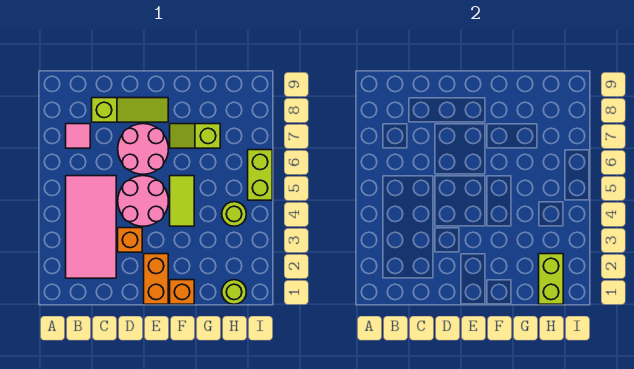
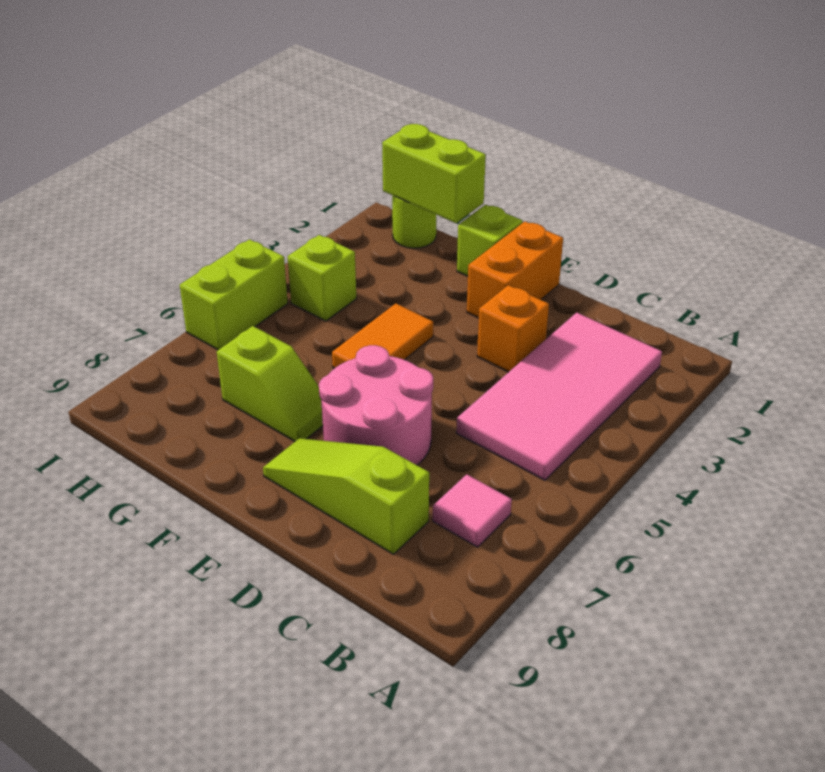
pink 2x2 round brick [118,176,168,226] -> none
orange 1x1 brick [170,280,194,304] -> lime 1x1 brick [457,205,523,276]
lime 1x2 tile [170,176,194,226] -> orange 1x2 tile [332,304,433,368]
lime 1x2 brick [539,254,563,304] -> lime 1x2 brick turned to [382,124,486,223]
lime 1x1 round brick [222,202,246,226] -> lime 1x1 brick [287,235,356,321]

